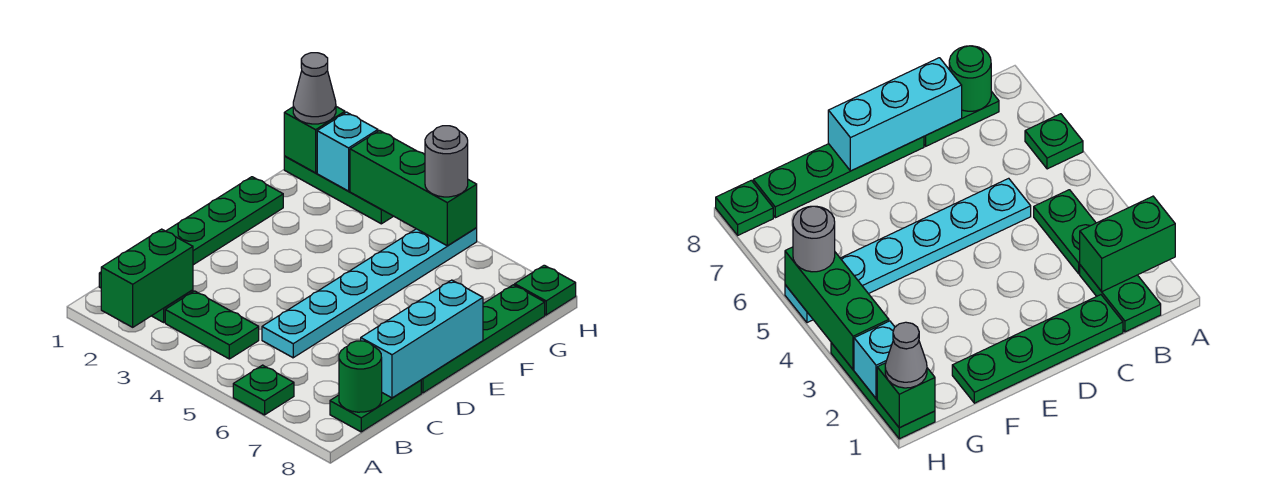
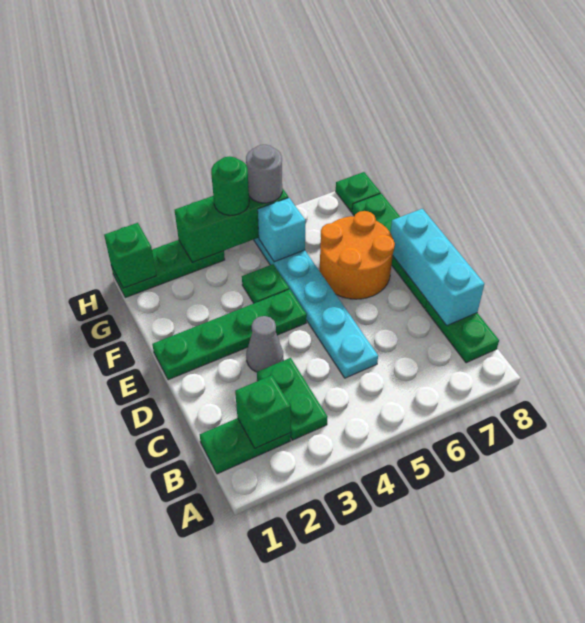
green 1x2 brick [101,229,193,327] -> green 1x1 brick [235,375,291,448]
green 1x1 plate [233,365,294,415] -> green 1x1 plate moved to [242,264,289,303]
green 1x2 plate [165,291,259,359] -> green 1x2 plate turned to [257,358,327,440]
green 1x1 round brick [339,341,382,412] -> green 1x1 round brick moved to [211,156,249,215]
green 1x4 plate [166,177,283,265] -> green 1x4 plate turned to [152,289,307,380]
none -> orange 2x2 round brick [320,211,395,299]
grey 1x1 cone [293,53,336,124] -> grey 1x1 cone moved to [246,316,283,372]
cyan 1x1 brick [317,112,378,191] -> cyan 1x1 brick moved to [258,198,305,262]

